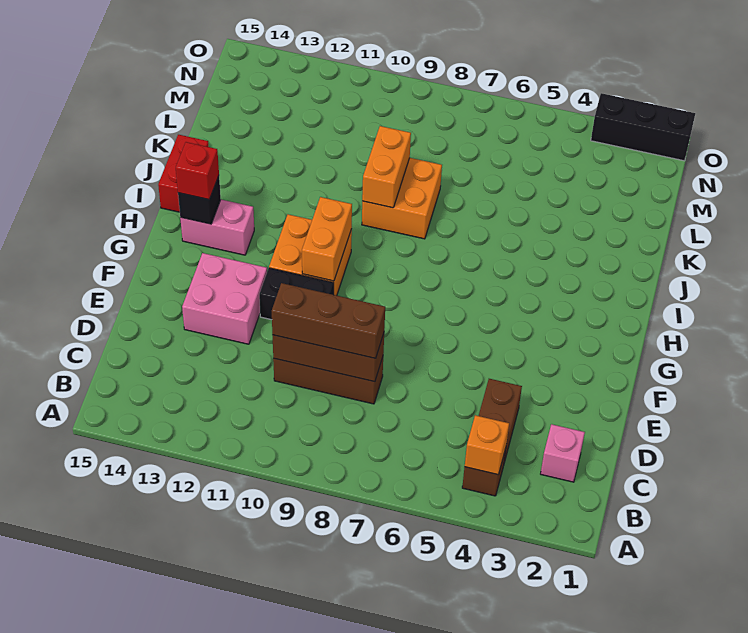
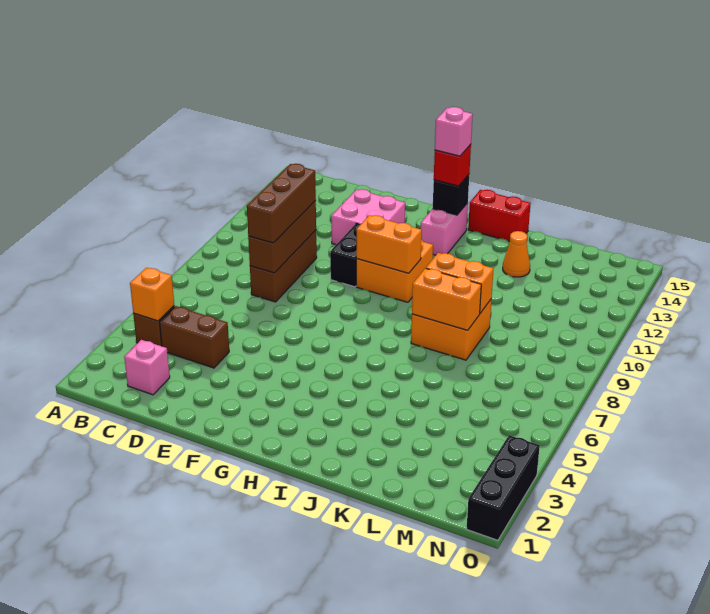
none -> pink 1x1 brick [435,107,473,156]
none -> orange 1x2 brick [412,268,481,330]
none -> orange 1x1 cone [503,231,530,277]

